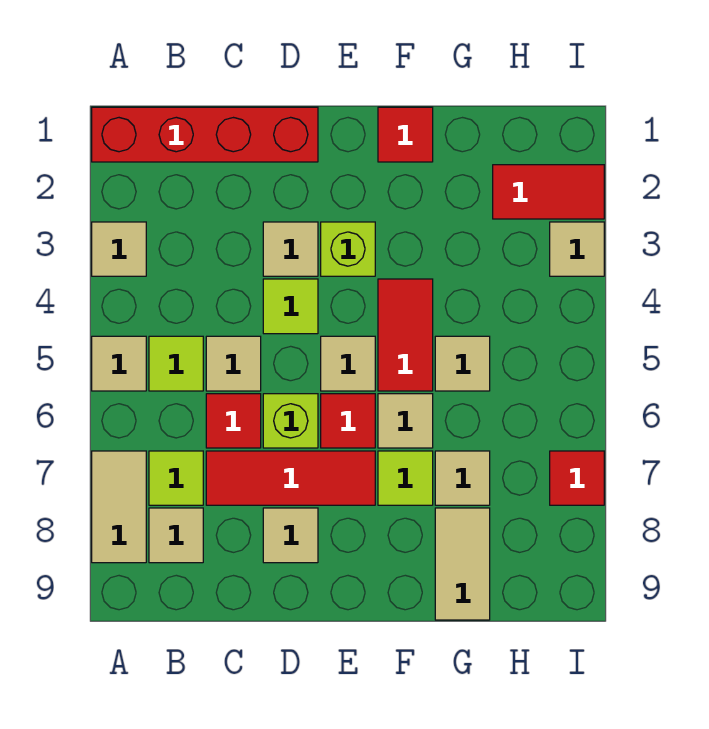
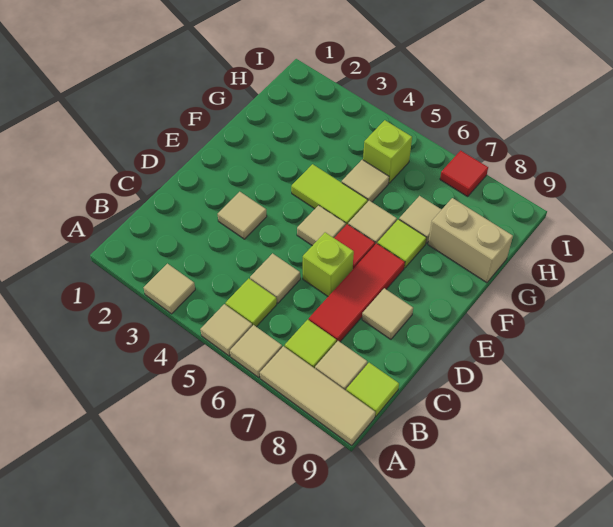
red 1x4 brick [92,107,318,162] -> none
tan 1x2 tile [92,451,146,563] -> tan 1x3 tile [260,346,375,445]
red 1x1 tile [206,394,261,448] -> none
lime 1x1 tile [263,279,318,334] -> lime 1x1 tile moved to [346,363,399,417]
lime 1x1 brick [321,222,375,276] -> lime 1x1 brick moved to [363,120,412,183]
red 1x1 tile [378,107,433,162] -> none
red 1x2 tile [378,279,433,391] -> lime 1x2 tile [291,164,368,225]
tan 1x2 tile [435,508,490,620] -> tan 1x2 brick [428,198,513,283]
red 1x2 tile [493,165,604,219] -> none
tan 1x1 tile [550,222,604,276] -> tan 1x1 tile moved to [230,325,282,378]

